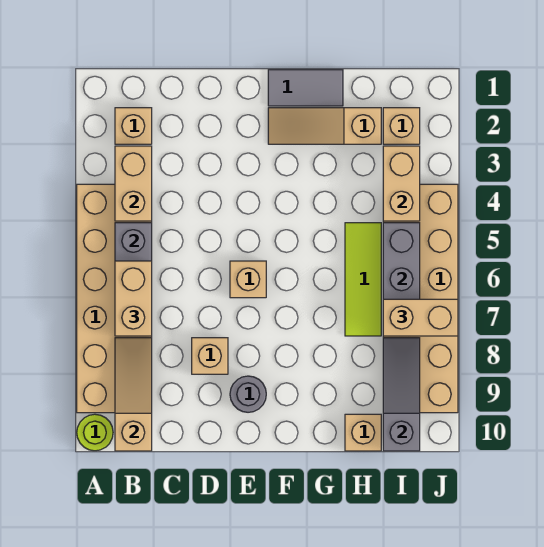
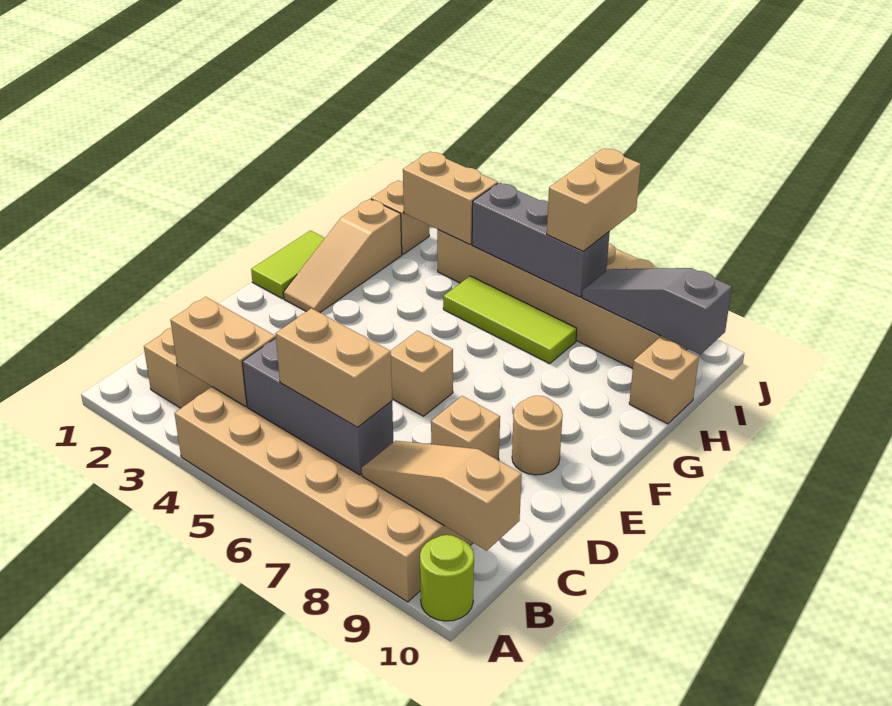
grey 1x1 round brick [230,376,266,412] -> tan 1x1 round brick [512,396,563,475]
grey 1x2 tile [268,70,343,106] -> lime 1x2 tile [251,231,325,298]

